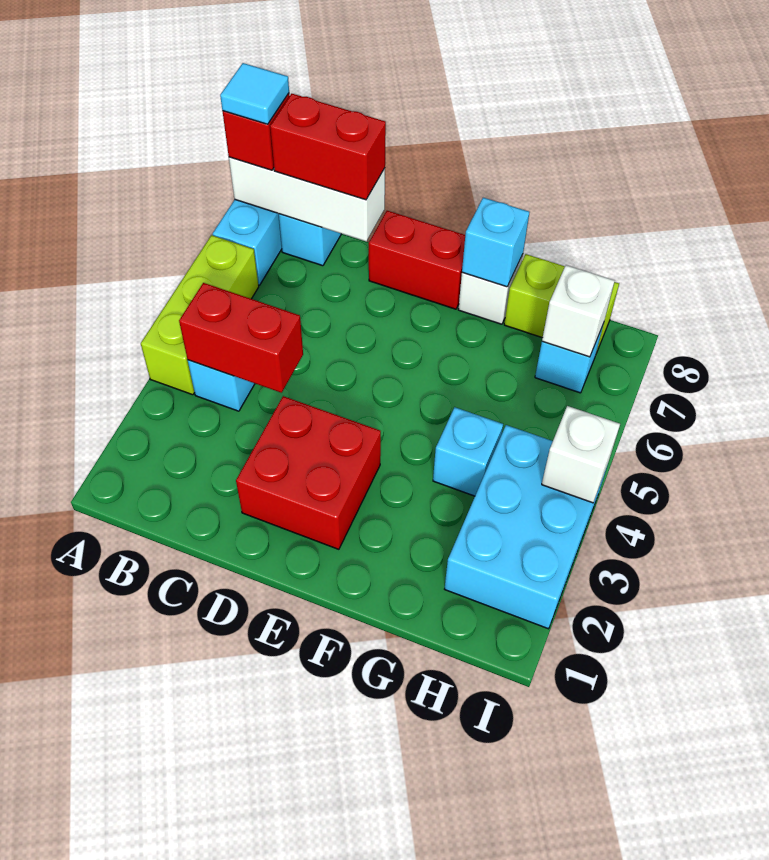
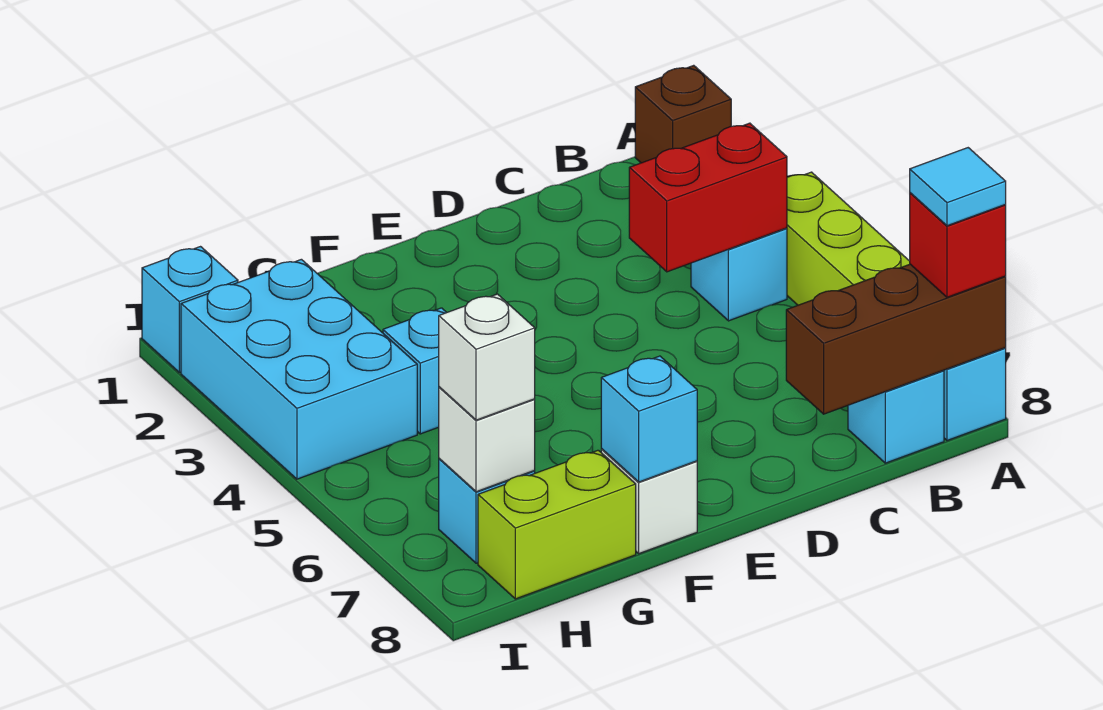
none -> brown 1x1 brick [635,65,731,163]
white 1x3 brick [229,157,385,241] -> brown 1x3 brick [786,264,1006,414]
red 1x2 brick [270,94,386,200] -> none
red 2x2 brick [236,396,381,549] -> none
red 1x2 brick [369,211,465,309] -> none
none -> cyan 1x1 brick [142,247,238,372]
white 1x1 brick [542,406,620,503] -> white 1x1 brick moved to [439,294,535,420]

